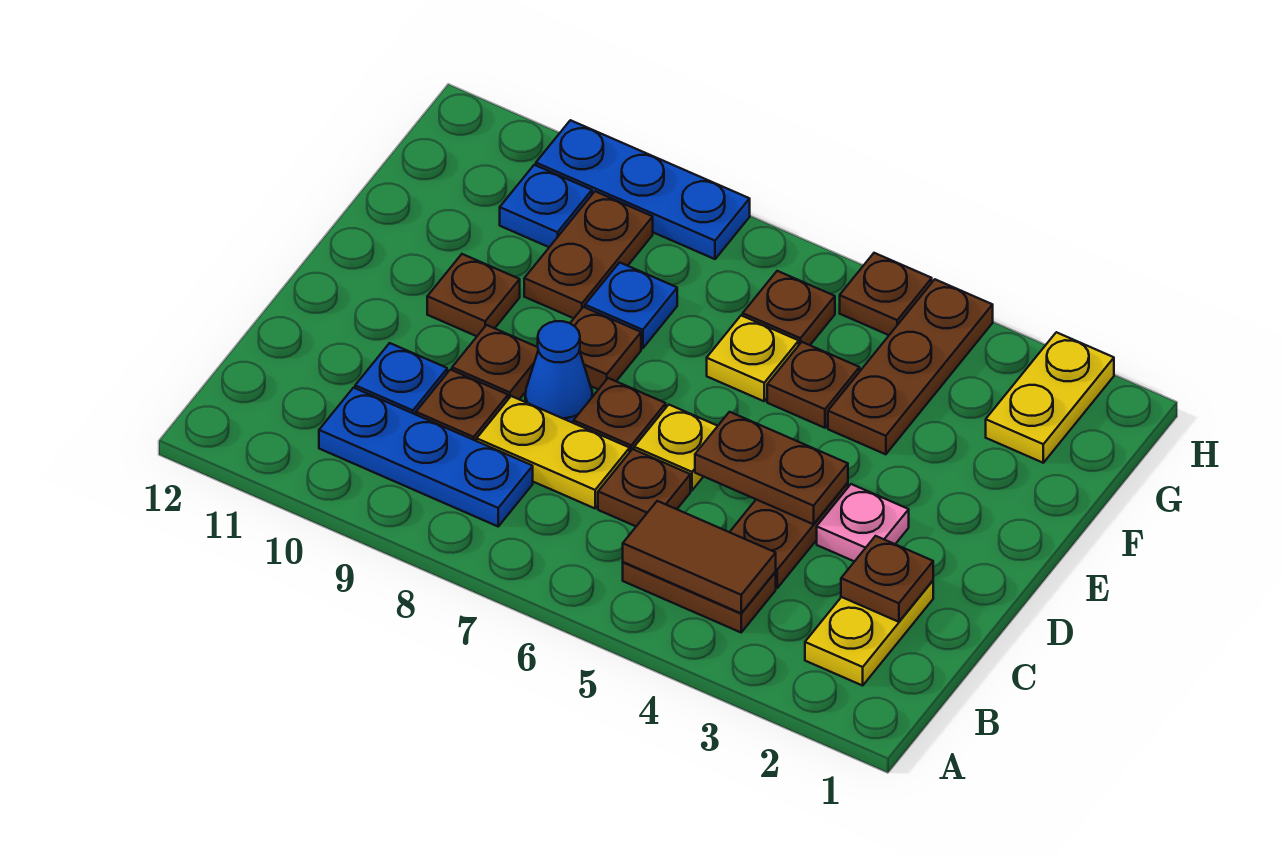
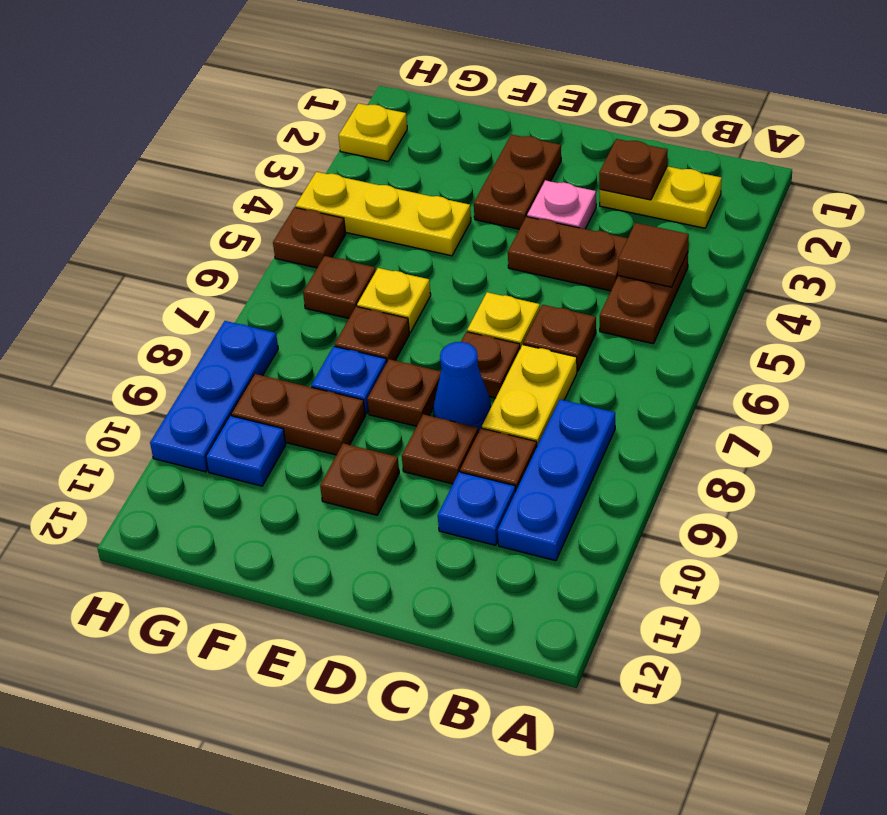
brown 1x2 tile [623,501,776,613] -> brown 1x1 tile [618,223,689,287]
brown 1x2 plate [695,412,848,524] -> brown 1x2 plate moved to [474,135,561,229]
brown 1x3 plate [828,280,993,454] -> yellow 1x3 plate [295,172,471,256]
brown 1x1 plate [767,342,860,428] -> brown 1x1 plate moved to [335,307,409,362]
yellow 1x2 plate [986,332,1114,463] -> yellow 1x1 plate [339,103,407,161]

